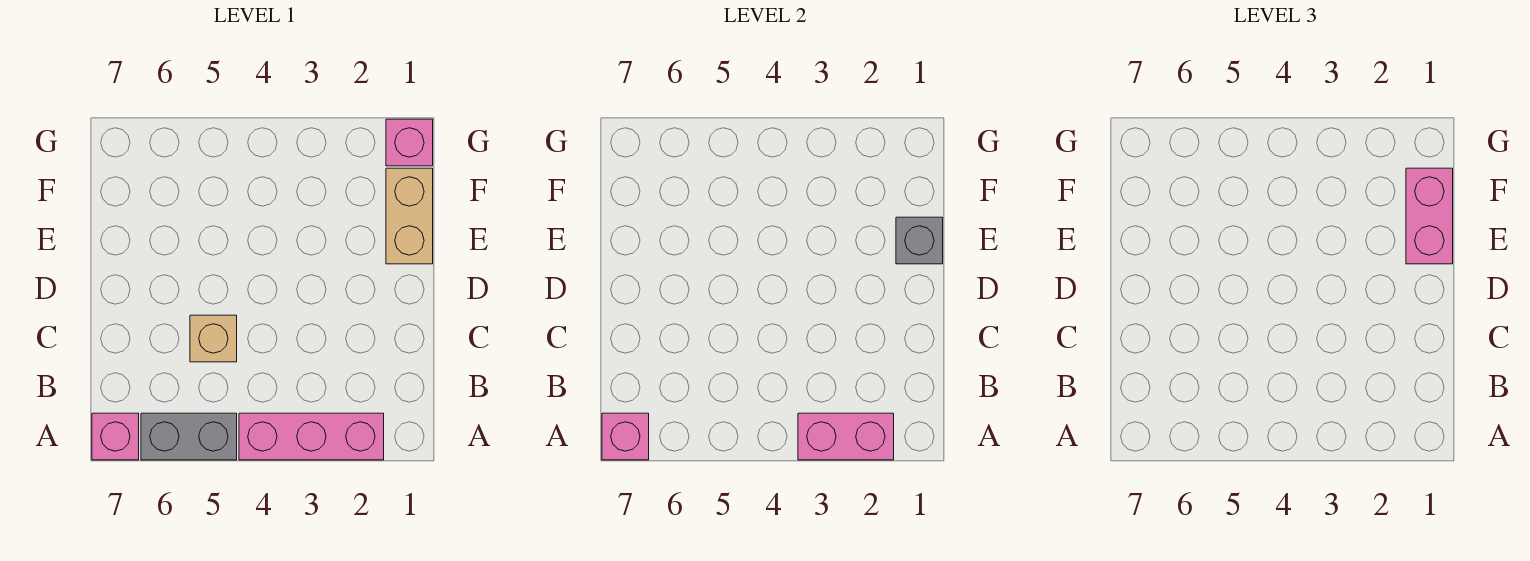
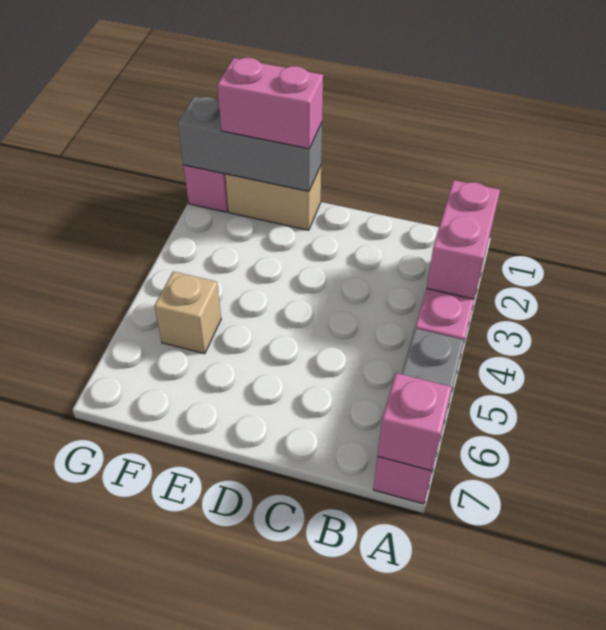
tan 1x1 brick [190,315,237,362] -> tan 1x1 brick moved to [154,271,221,354]
grey 1x1 brick [896,217,943,264] -> grey 1x3 brick [178,97,322,191]

